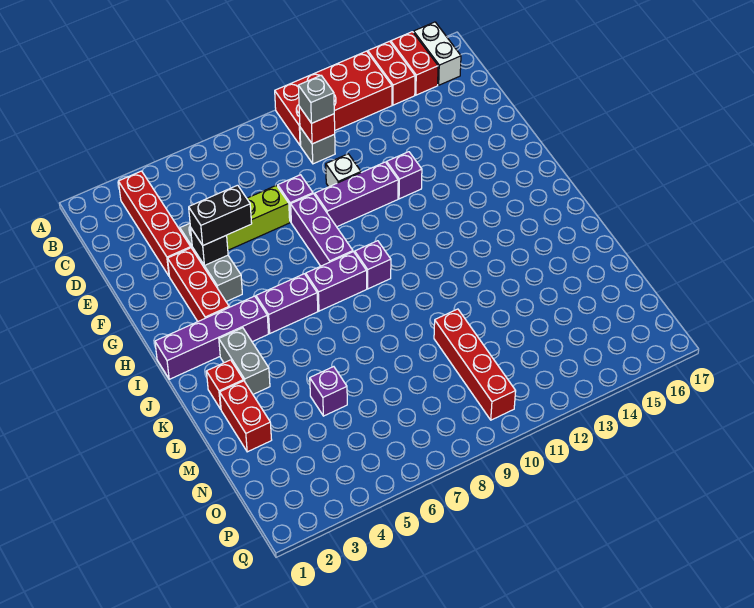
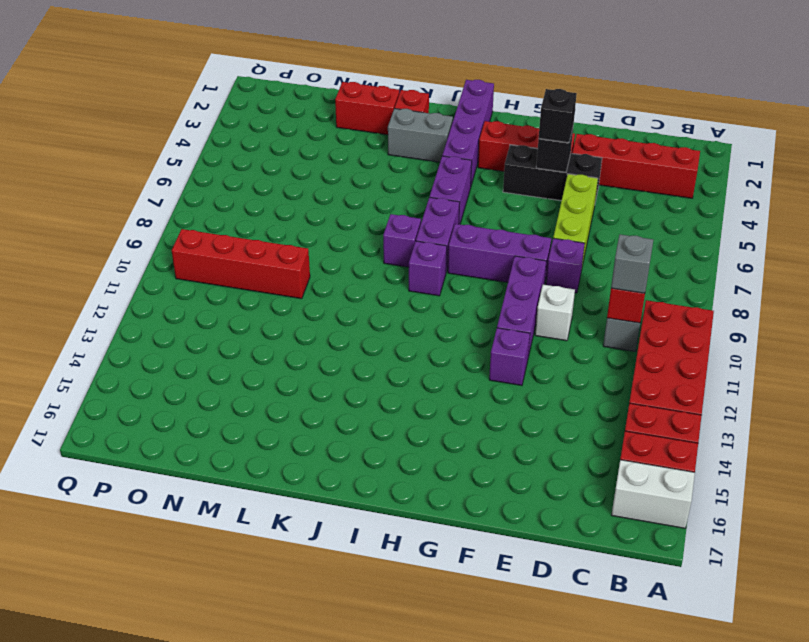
grey 1x3 brick [180,223,242,302] -> black 1x3 brick [503,145,602,202]
black 1x2 brick [189,185,252,245] -> black 1x1 brick [539,89,577,143]
purple 1x1 brick [310,367,347,416] -> purple 1x1 brick moved to [383,214,421,267]

